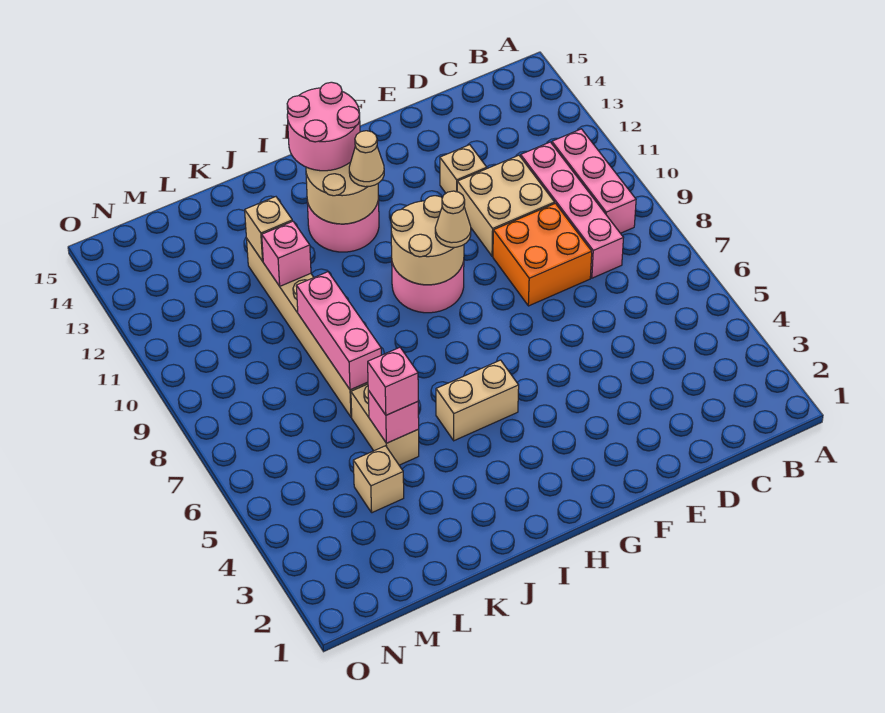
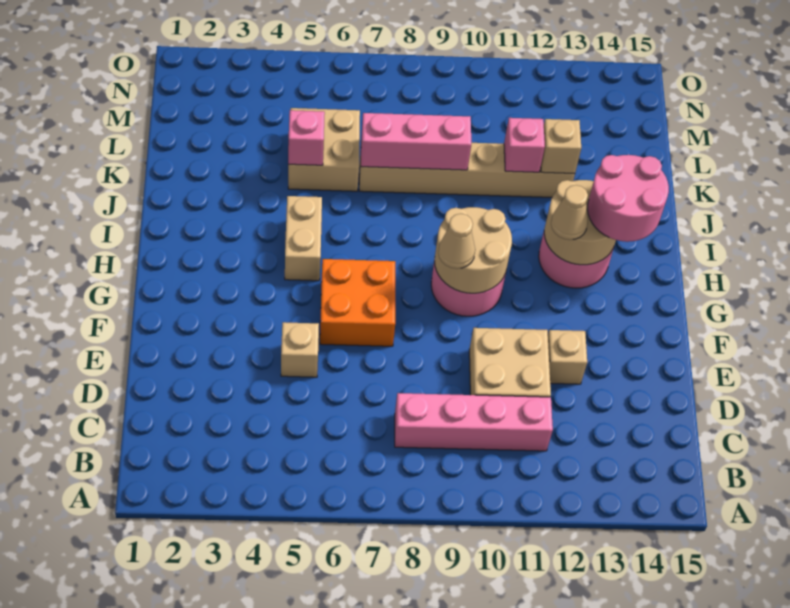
pink 1x3 brick [552,129,636,233] -> none
orange 2x2 brick [493,203,592,306] -> orange 2x2 brick moved to [320,259,395,346]
tan 1x2 brick [351,384,419,465] -> tan 2x2 brick [288,108,360,191]
pink 1x1 brick [368,348,418,415] -> none
tan 1x1 brick [353,446,404,513] -> tan 1x1 brick moved to [281,322,319,377]

